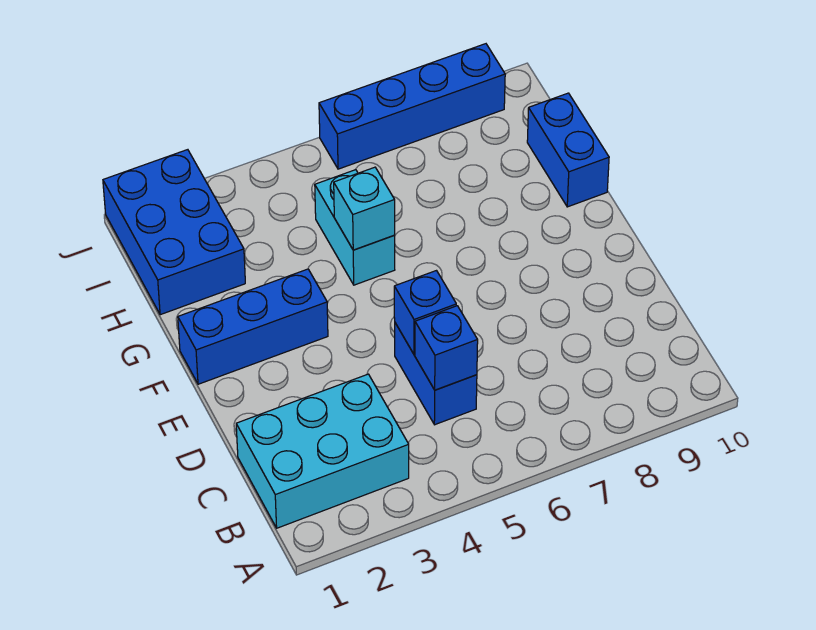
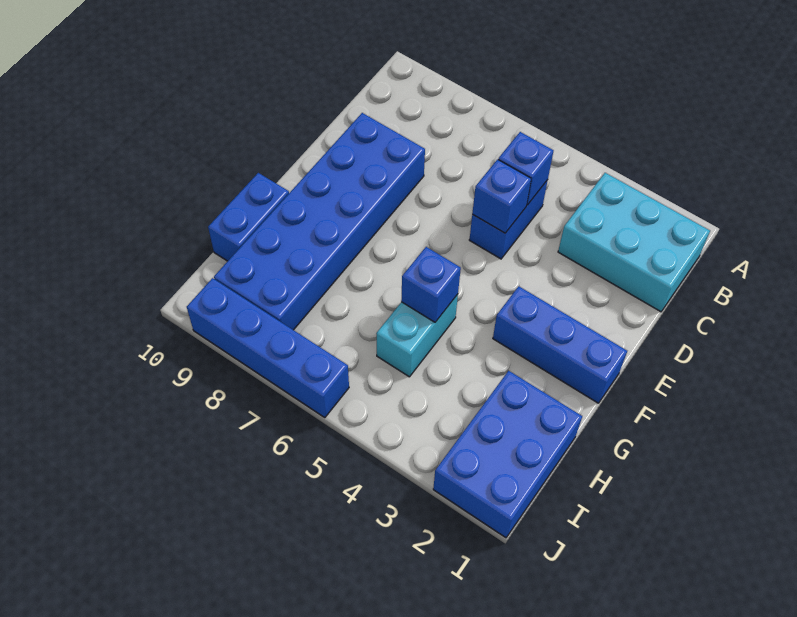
none -> blue 2x6 brick [214,113,425,330]
cyan 1x1 brick [334,167,395,250] -> blue 1x1 brick [401,247,461,322]

